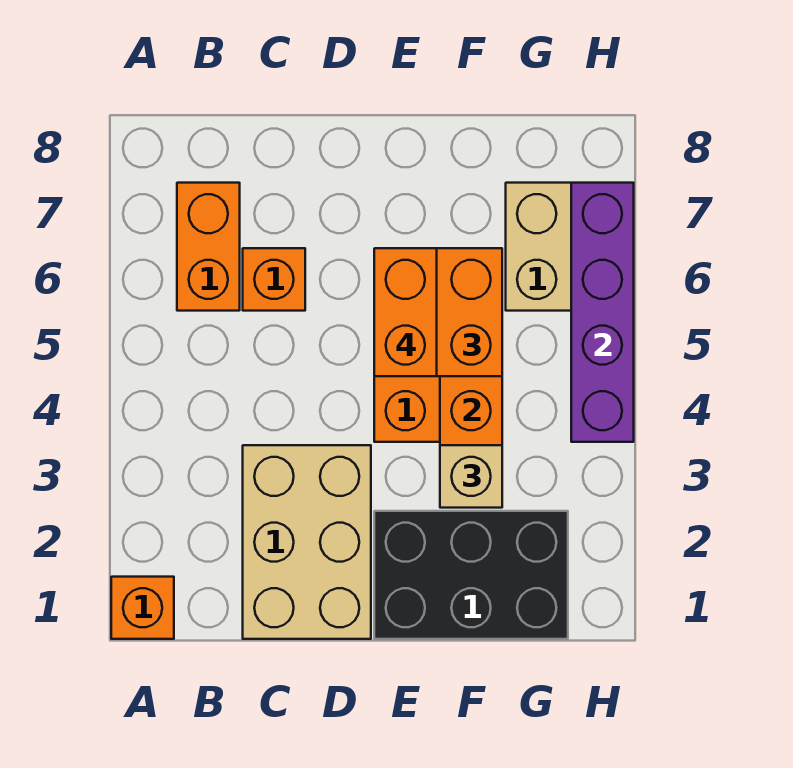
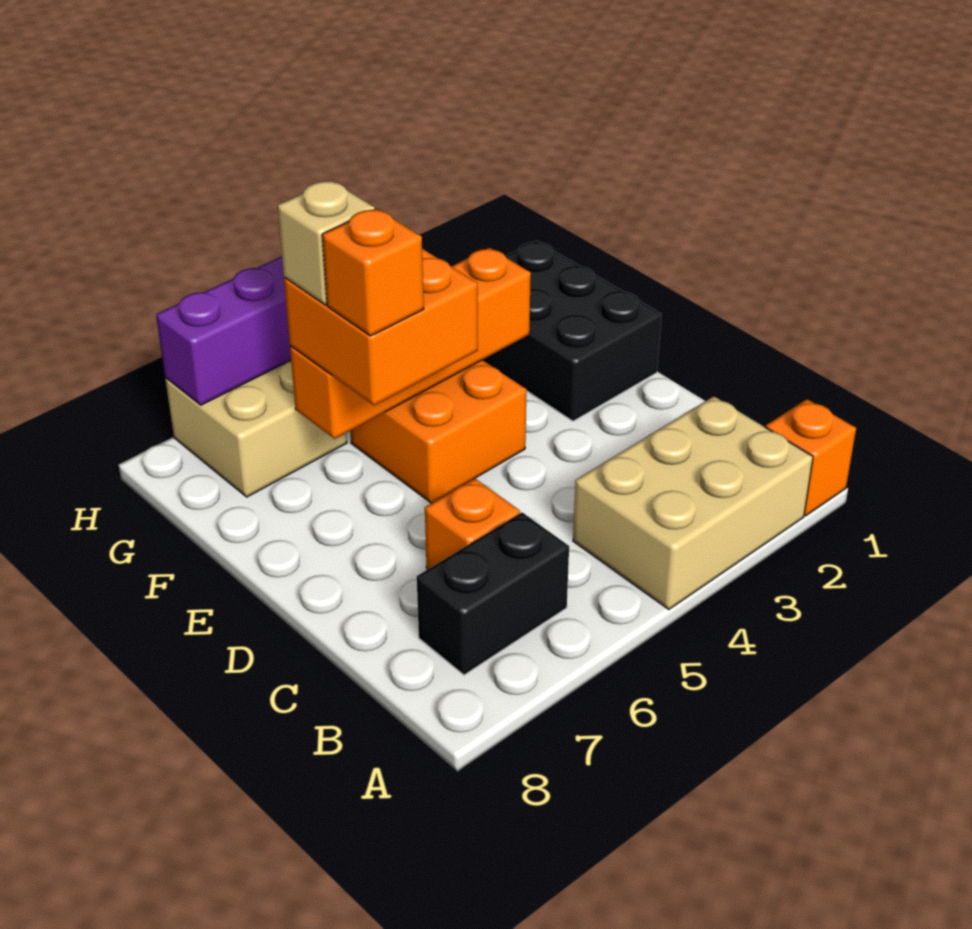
orange 1x2 brick [177,183,240,311] -> black 1x2 brick [417,512,569,675]
tan 2x3 brick [243,445,371,639] -> tan 2x3 brick moved to [573,396,813,610]
orange 1x2 brick [374,248,437,376] -> orange 1x1 brick [322,209,424,336]
tan 1x1 brick [440,445,502,508] -> tan 1x1 brick moved to [278,181,375,305]

